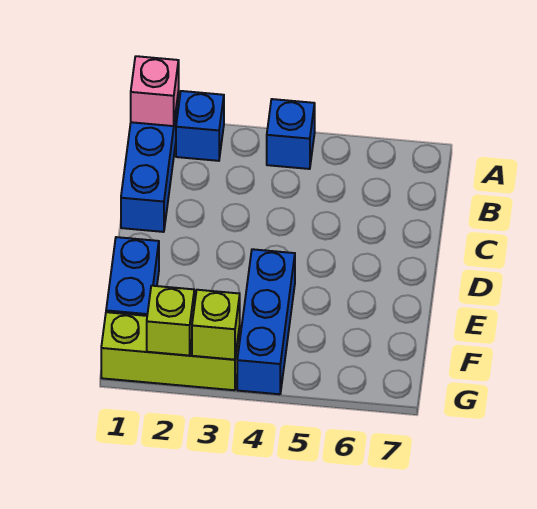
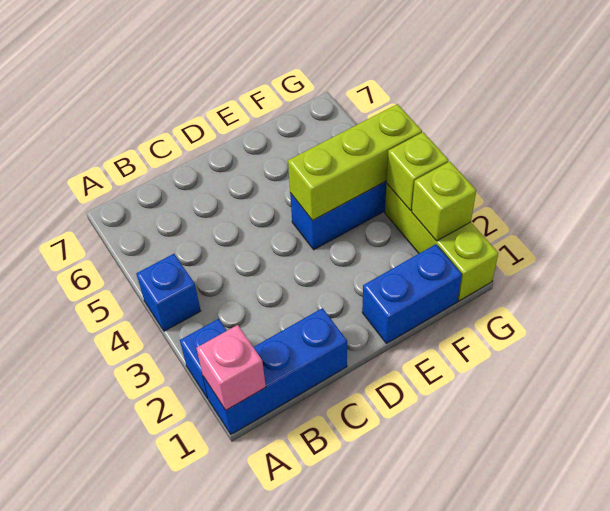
none -> lime 1x3 brick [288,104,422,221]

